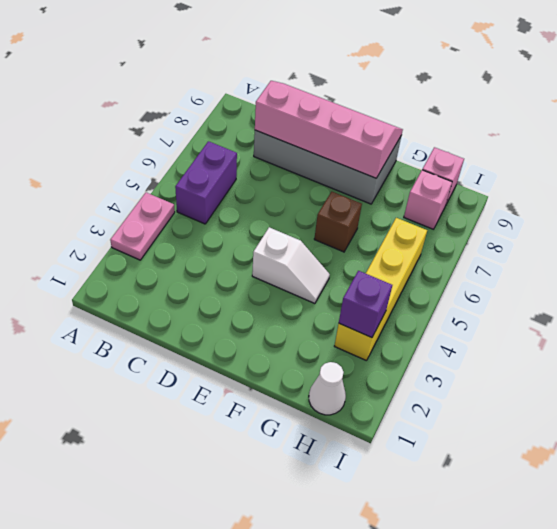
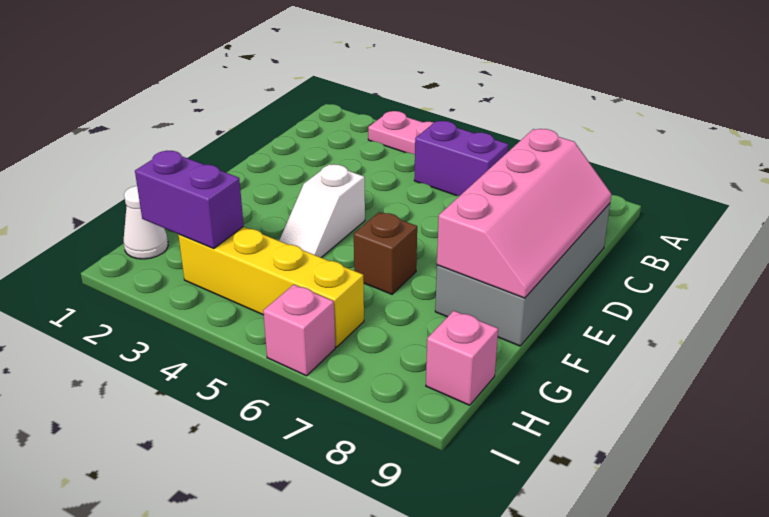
purple 1x1 brick [339,271,392,338] -> purple 1x2 brick [135,151,244,249]
pink 1x1 brick [404,170,452,229] -> pink 1x1 brick moved to [263,285,335,376]

